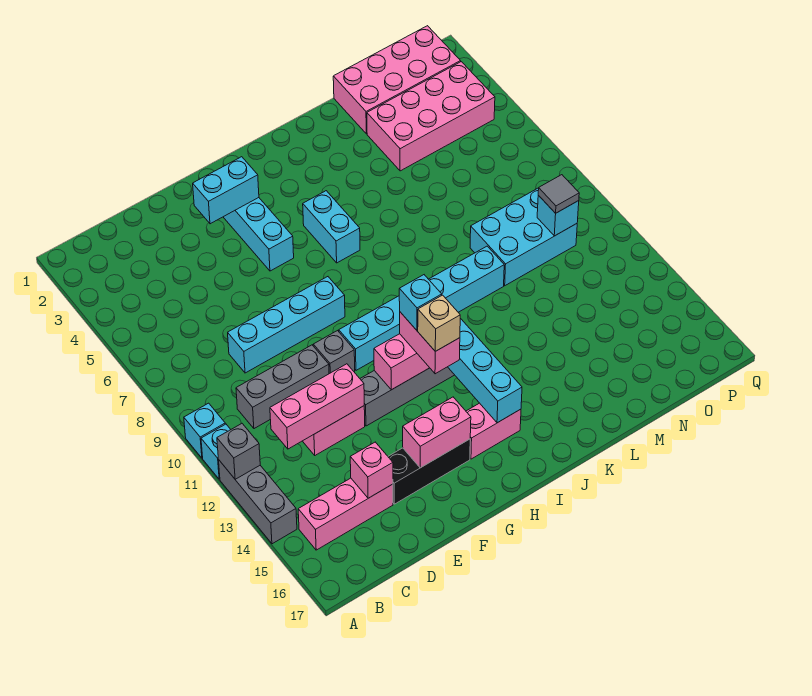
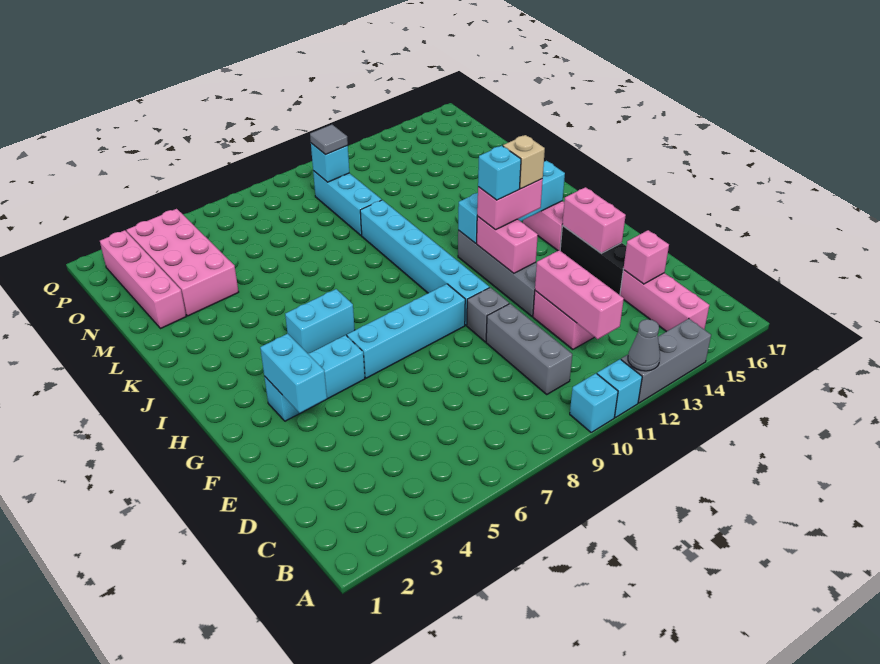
grey 1x1 brick [217,423,260,479] -> grey 1x1 cone [628,319,660,371]
cyan 1x4 brick [228,277,345,373] -> cyan 1x4 brick turned to [347,284,465,378]
pink 2x4 brick [333,26,461,134] -> pink 1x4 brick [100,230,186,329]
cyan 2x3 brick [470,188,577,286] -> cyan 1x3 brick [313,171,382,236]

